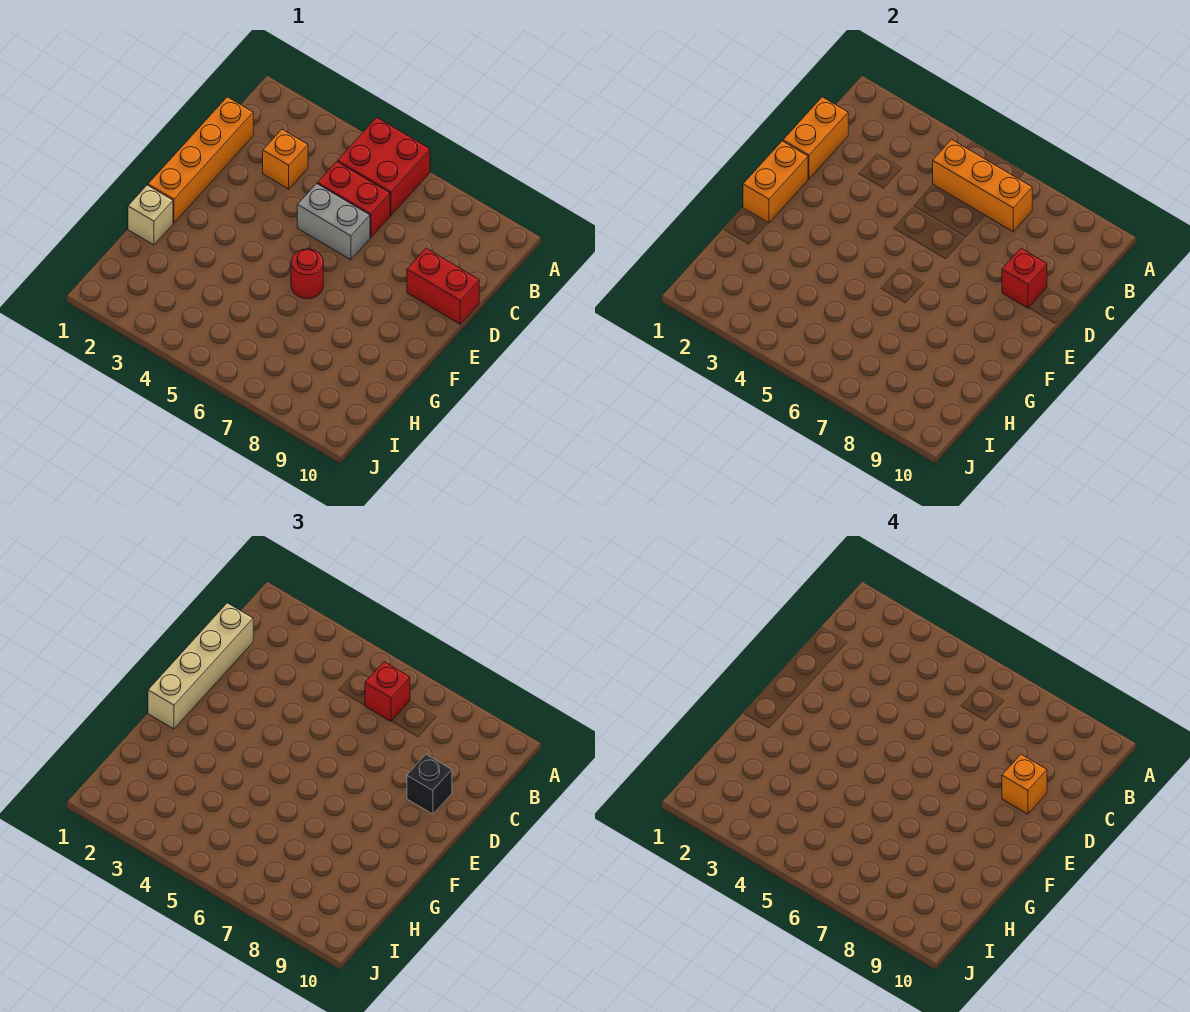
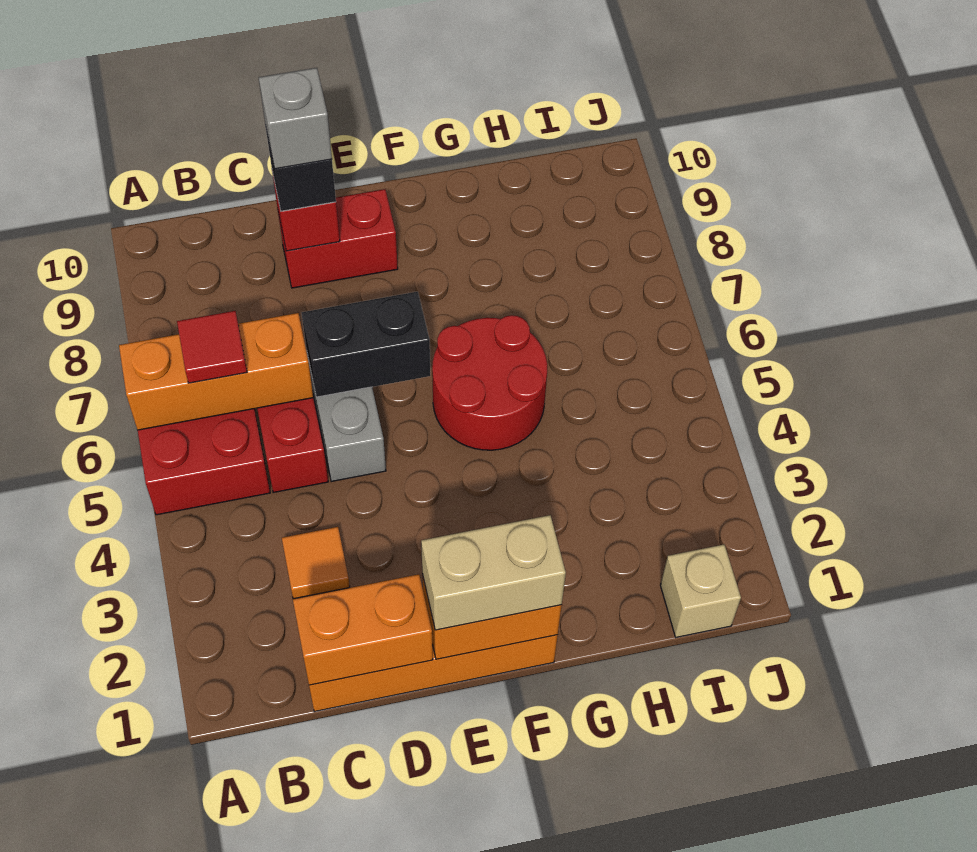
orange 1x3 brick [933,140,1032,232] -> orange 1x3 brick turned to [119,313,313,430]
red 1x1 brick [365,662,410,721] -> red 1x1 tile [177,311,247,383]
tan 1x4 brick [148,603,253,729] -> tan 1x2 brick [421,515,566,630]
orange 1x1 brick [263,129,308,189] -> orange 1x1 tile [282,527,350,599]
none -> black 1x2 brick [302,292,430,397]
red 1x2 brick [407,248,479,324] -> red 1x2 brick turned to [278,189,398,288]
orange 1x1 brick [1002,754,1047,814] -> grey 1x1 brick [259,68,332,169]
red 1x1 round brick [291,249,323,299] -> red 2x2 round brick [432,315,547,450]
tan 1x1 brick [128,185,173,245] -> tan 1x1 brick moved to [660,545,741,637]

